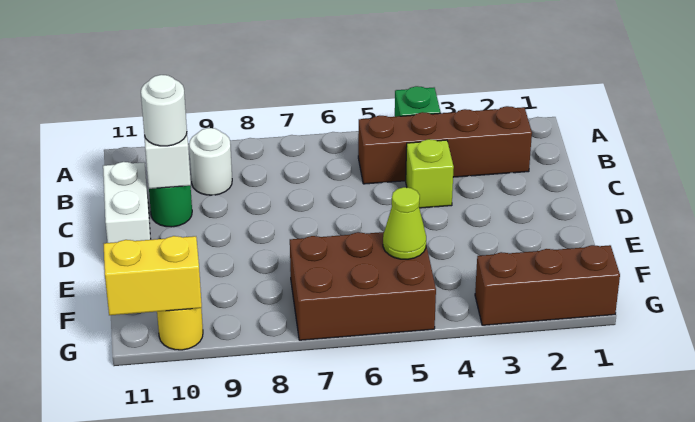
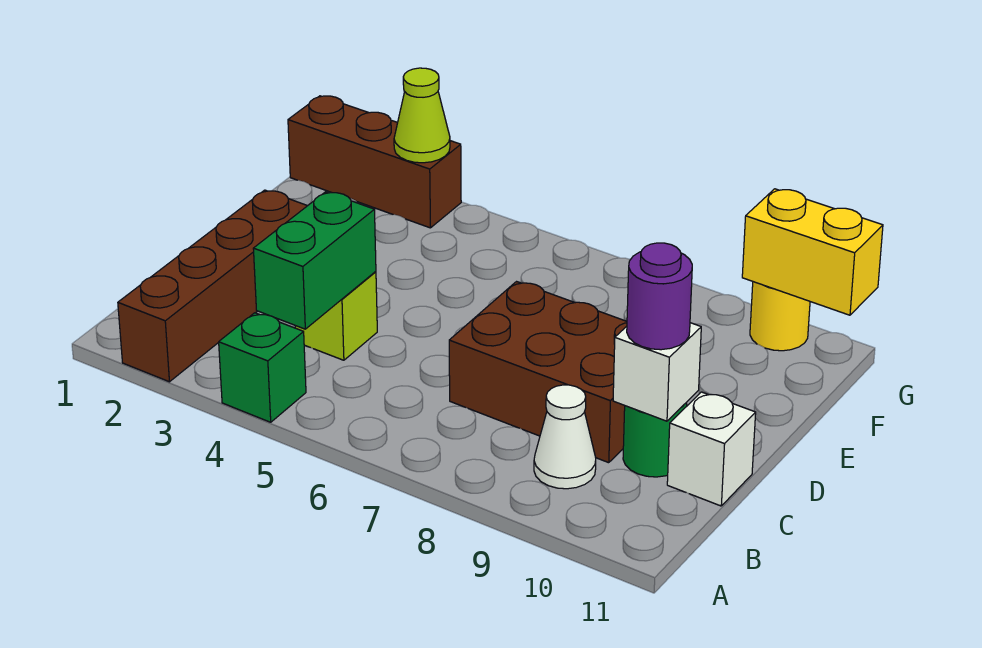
brown 1x4 brick [358,106,532,184] -> brown 1x4 brick turned to [118,190,307,382]
none -> green 1x2 brick [253,192,376,329]
white 1x1 round brick [189,128,232,195] -> white 1x1 cone [534,385,596,489]
white 1x1 round brick [141,75,187,146] -> purple 1x1 round brick [627,243,692,350]
white 1x2 brick [103,162,151,243] -> white 1x1 brick [667,392,756,506]
brown 2x3 brick [290,232,436,340] -> brown 2x3 brick moved to [449,282,627,463]
lime 1x1 cone [383,187,426,259] -> lime 1x1 cone moved to [394,68,450,163]

